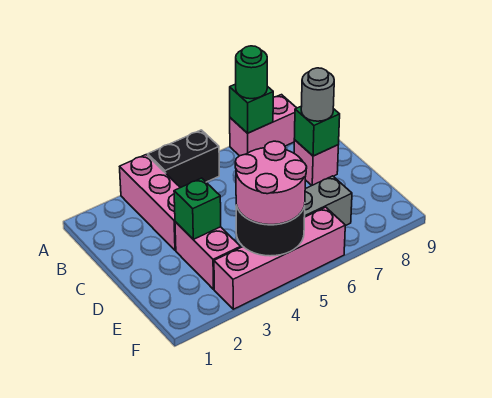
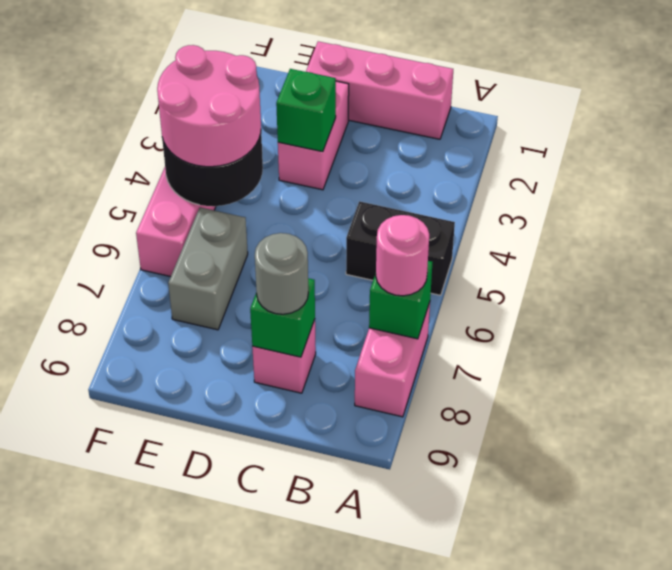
pink 1x3 brick [120,155,180,250] -> pink 1x3 brick moved to [306,41,453,139]
black 1x2 brick [148,130,219,188] -> black 1x2 brick turned to [346,201,455,295]
green 1x1 round brick [236,46,267,99] -> pink 1x1 round brick [376,215,429,296]
pink 1x2 brick [175,222,241,289] -> pink 1x2 brick turned to [278,81,349,190]

